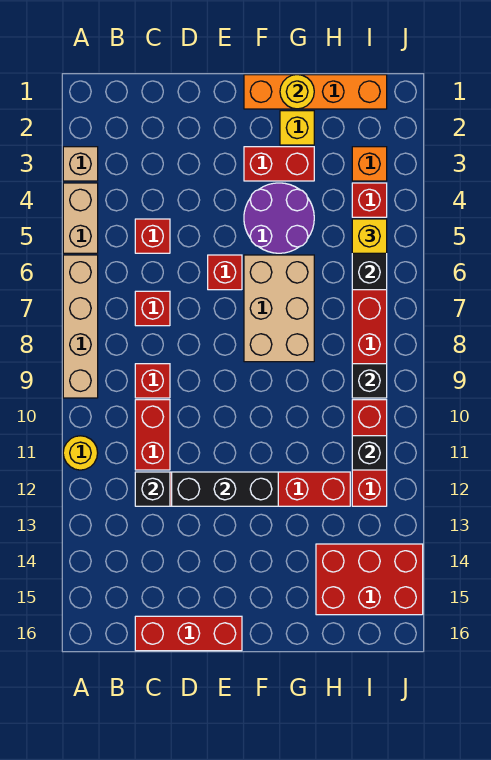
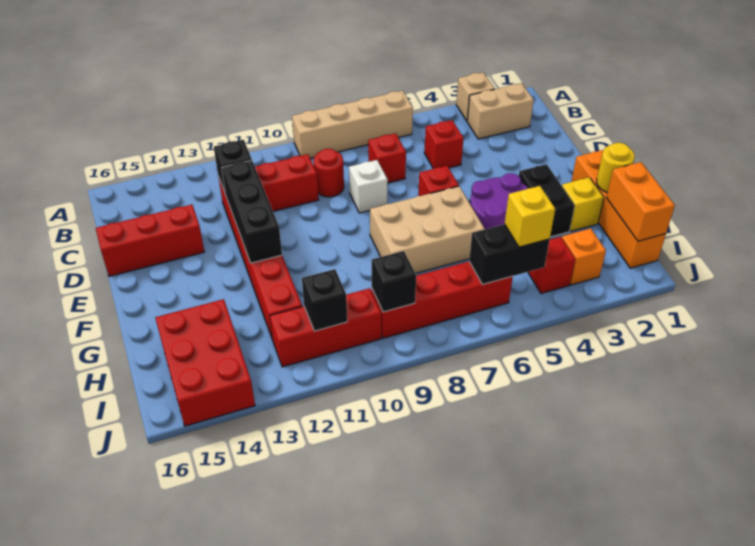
tan 1x2 brick [63,183,98,253] -> tan 1x2 brick moved to [467,83,534,139]
yellow 1x1 round brick [63,436,98,470] -> none
red 1x1 brick [135,364,170,398] -> red 1x1 round brick [313,149,344,197]
red 1x3 brick [135,616,242,651] -> red 1x3 brick turned to [96,205,204,276]
none -> white 1x1 brick [349,160,388,213]
red 1x2 brick [244,147,314,181] -> black 1x2 brick [519,164,575,237]
none -> orange 1x2 brick [606,162,675,241]

